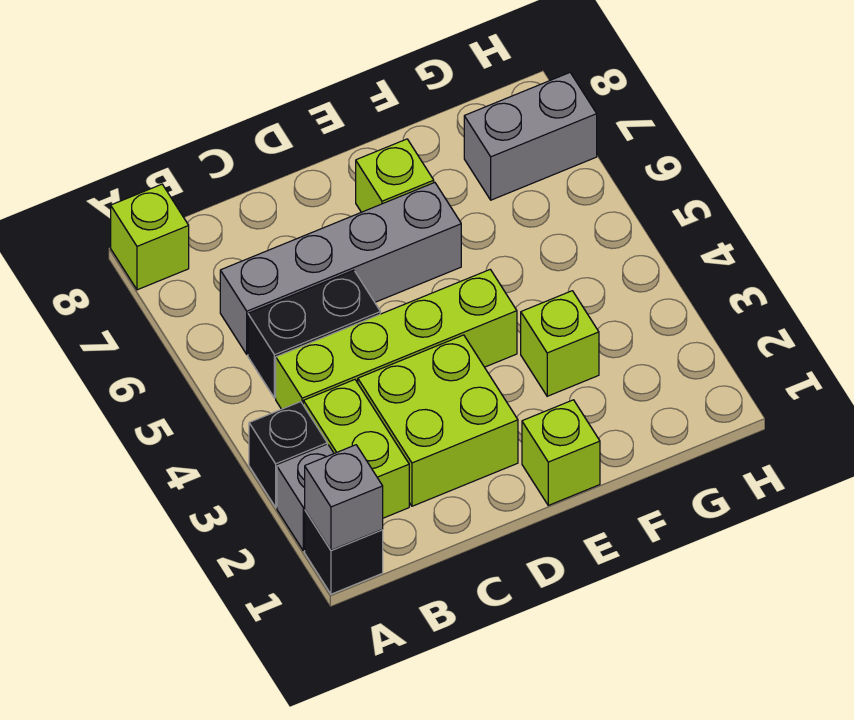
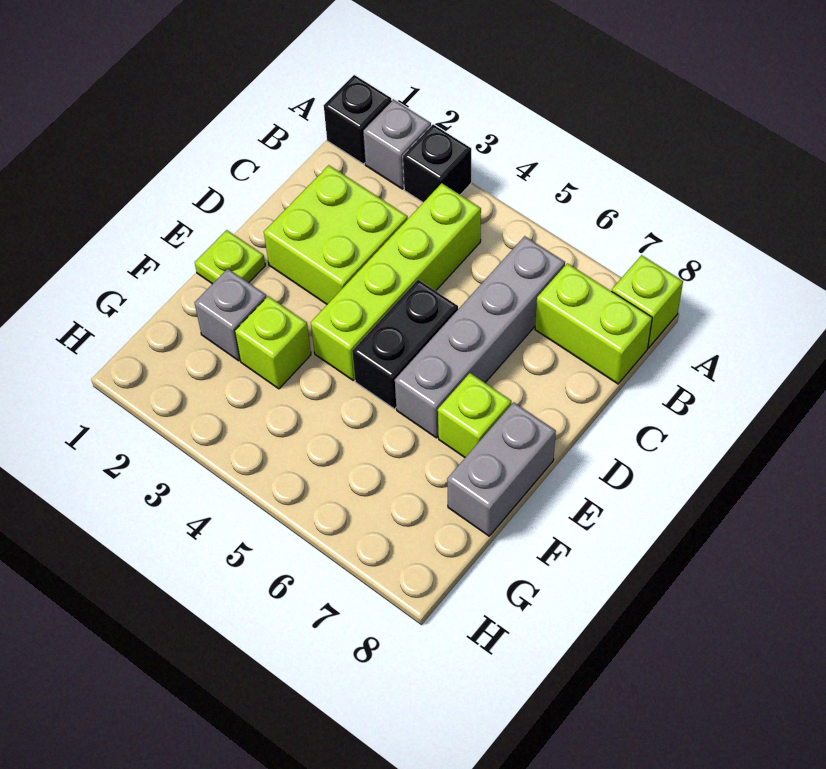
grey 1x1 brick [305,445,383,550] -> grey 1x1 brick moved to [195,269,267,361]
lime 1x2 brick [303,380,409,518] -> lime 1x2 brick moved to [535,263,652,384]
black 1x2 brick [248,270,380,398] -> black 1x2 brick moved to [352,280,458,409]
lime 1x1 brick [522,400,600,505] -> lime 1x1 plate [195,230,265,284]
grey 1x2 brick [464,73,597,200] -> grey 1x2 brick moved to [447,402,556,536]

